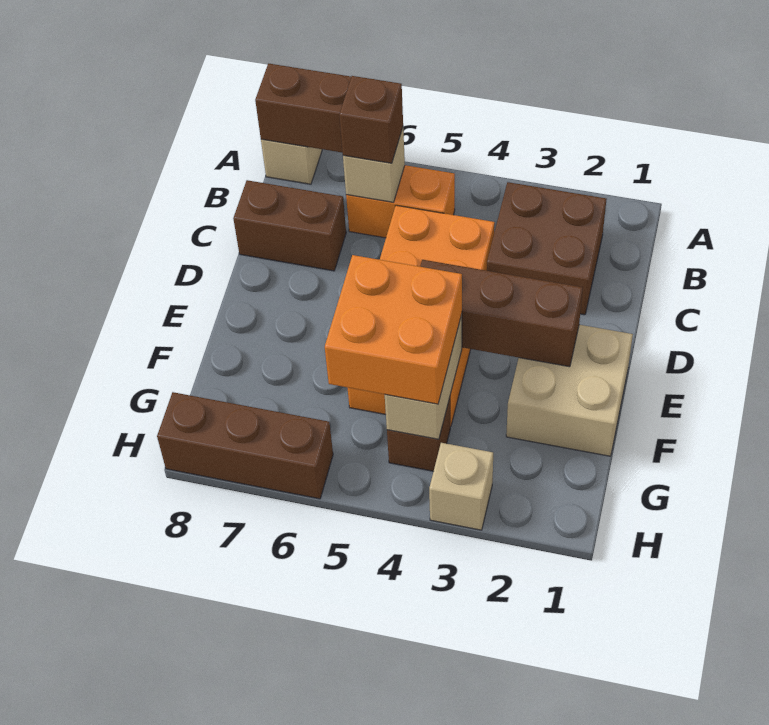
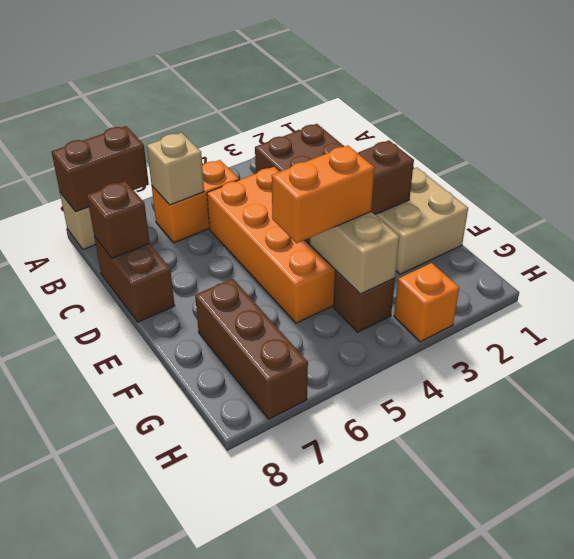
brown 1x1 brick [339,76,403,163] -> brown 1x1 brick moved to [87,181,150,258]
brown 1x2 brick [233,180,346,271] -> brown 1x2 brick turned to [94,237,175,322]
orange 2x2 brick [325,255,462,404] -> orange 1x2 brick [272,146,375,243]
tan 1x1 brick [429,443,493,530] -> orange 1x1 brick [394,263,459,342]
brown 1x3 brick [157,392,333,499] -> brown 1x3 brick turned to [195,279,308,419]

